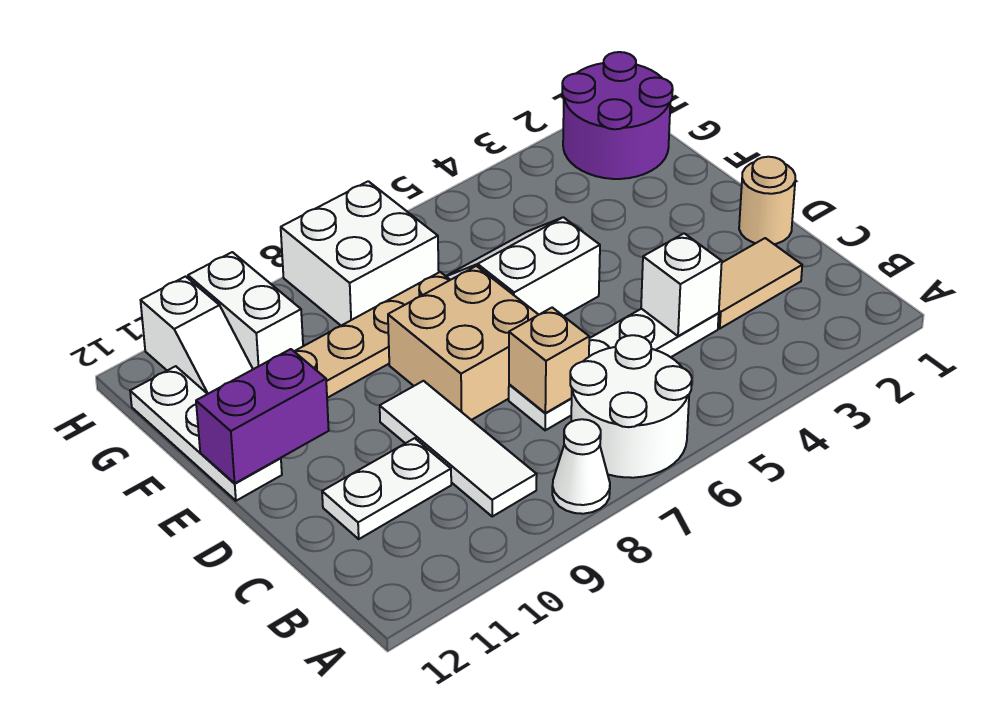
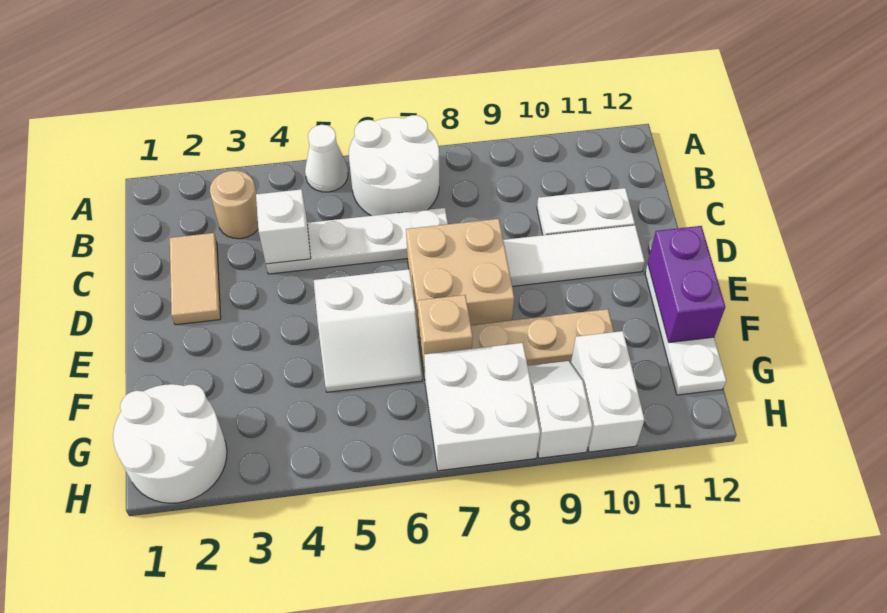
white 1x1 cone [552,419,610,514] -> white 1x1 cone moved to [305,125,348,192]
white 1x3 tile [380,381,537,516] -> white 1x3 tile turned to [503,225,645,286]
tan 1x2 tile [718,238,802,329] -> tan 1x2 tile turned to [170,233,221,325]
tan 1x1 brick [509,308,589,413] -> tan 1x1 brick moved to [418,295,473,371]
tan 1x1 round brick [739,157,795,244] -> tan 1x1 round brick moved to [210,171,258,239]
purple 1x2 brick [196,349,329,484] -> purple 1x2 brick turned to [648,226,725,343]
purple 2x2 round brick [562,52,673,179] -> white 2x2 round brick [113,384,227,503]
white 1x2 slope [141,276,253,394] -> white 1x2 slope moved to [528,361,592,458]

